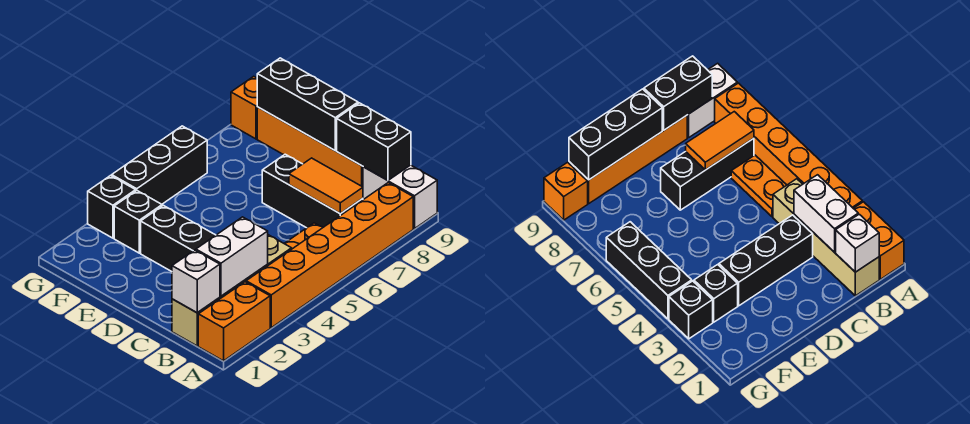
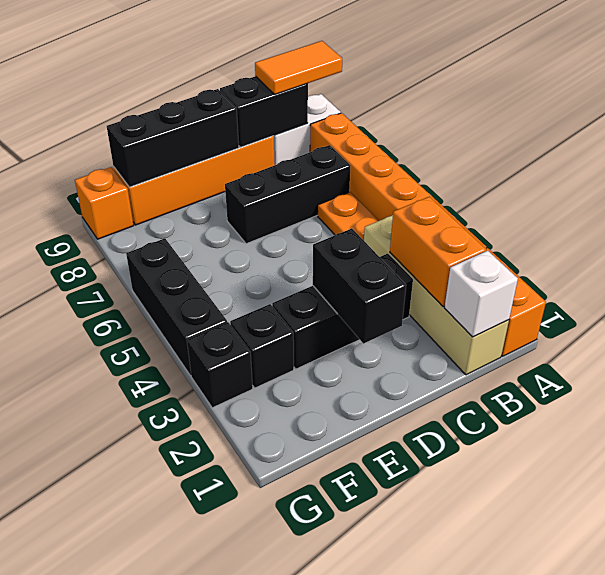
white 1x2 brick [196,217,268,296] -> orange 1x2 brick [390,197,486,306]
orange 1x2 tile [289,158,363,214] -> orange 1x2 tile moved to [255,41,342,95]
none -> black 1x2 brick [313,229,406,344]

